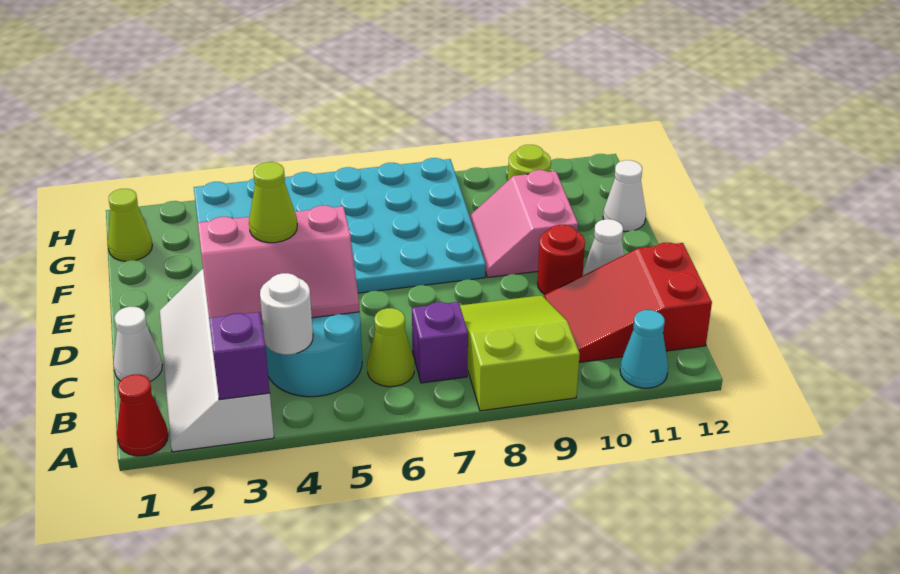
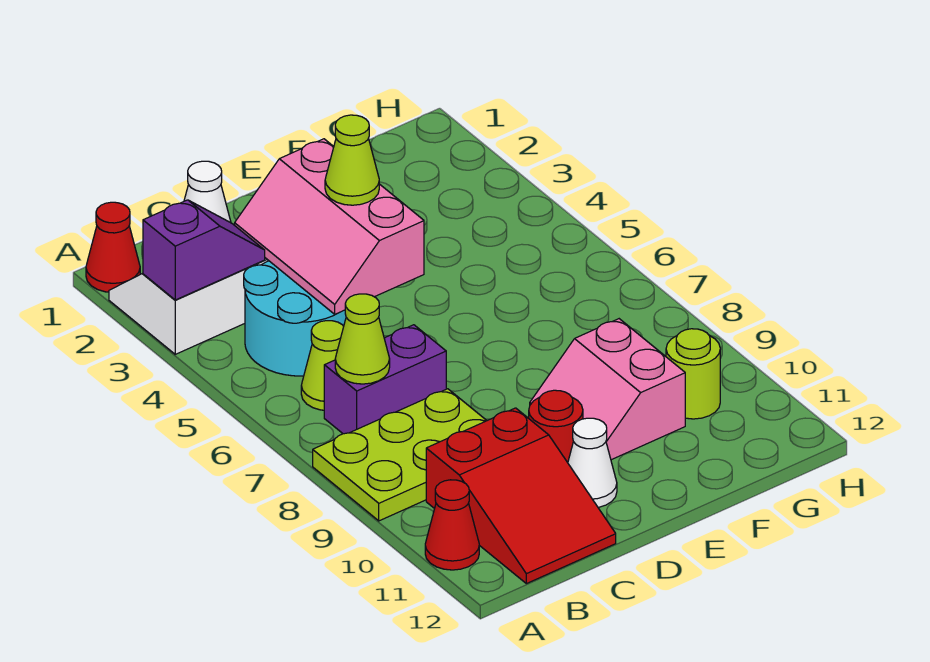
lime 2x3 slope [460,295,580,411] -> lime 2x3 plate [313,389,487,521]
cyan 1x1 cone [620,310,668,388] -> red 1x1 cone [425,480,479,570]
white 1x1 round brick [260,273,313,355] -> none
purple 1x1 brick [412,302,468,383] -> purple 1x2 brick [324,325,446,434]
red 2x3 slope [544,243,712,362] -> red 2x3 slope turned to [426,408,616,584]
cyan 4x6 plate [194,158,486,293] -> none
pink 2x2 slope [470,170,578,277] -> pink 2x2 slope turned to [530,319,685,460]
white 1x1 cone [603,160,646,231] -> none
lime 1x1 cone [108,189,152,261] -> lime 1x1 cone moved to [335,294,390,384]

